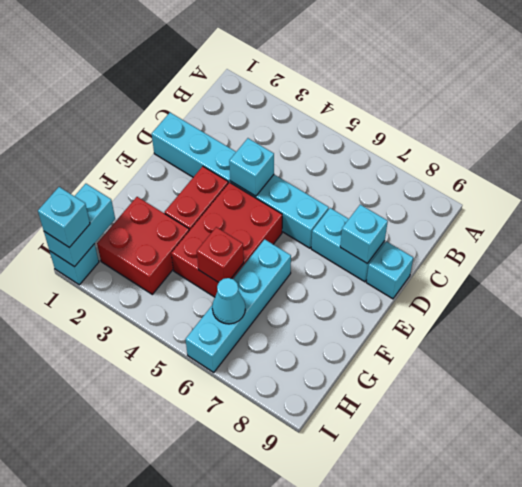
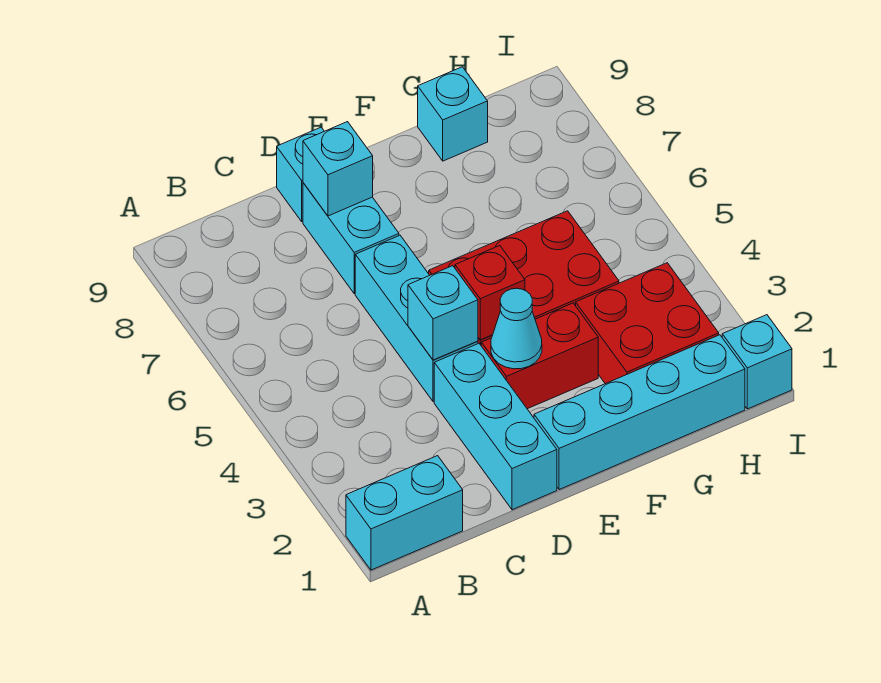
cyan 1x4 brick [185,239,291,372] -> cyan 1x4 brick moved to [534,335,745,490]
red 1x1 brick [197,227,244,282] -> red 1x1 brick moved to [455,246,525,340]
cyan 1x2 brick [44,184,115,267] -> cyan 1x2 brick moved to [346,456,463,570]
cyan 1x1 cone [212,278,245,324] -> cyan 1x1 cone moved to [491,288,542,369]
cyan 1x1 brick [38,187,90,248] -> cyan 1x1 brick moved to [418,67,488,161]

